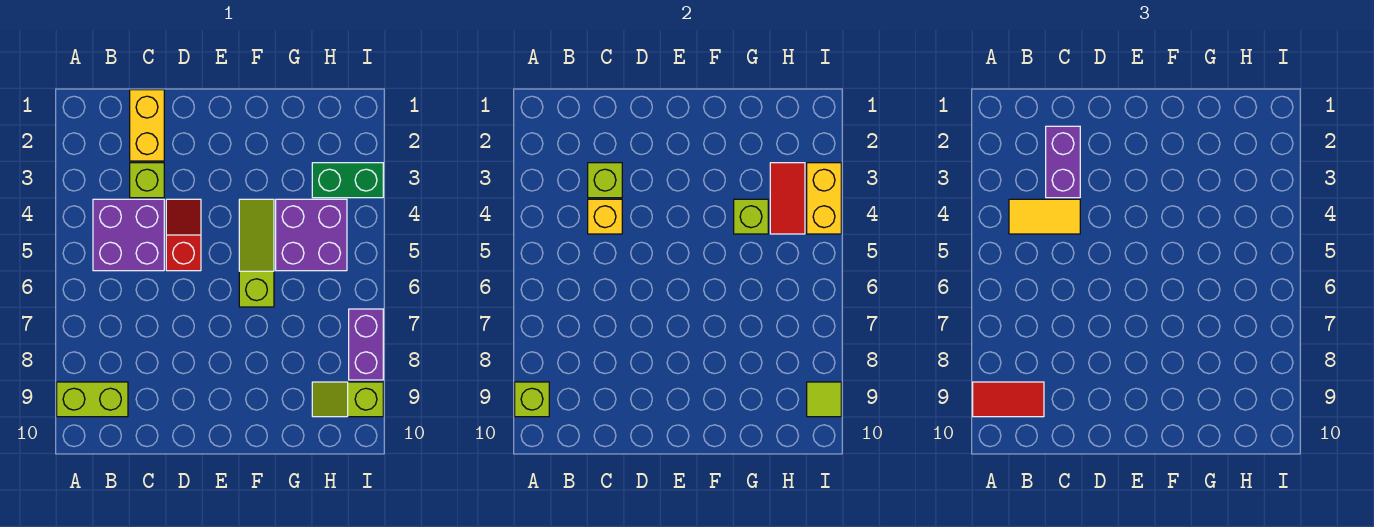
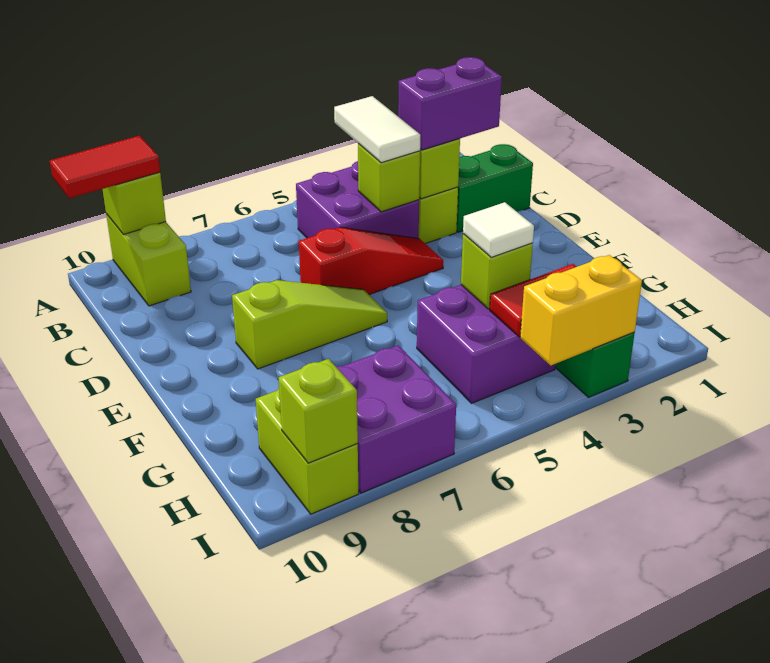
red 1x2 tile [973,382,1044,417] -> red 1x2 tile turned to [50,136,160,198]
yellow 1x2 tile [1009,199,1080,234] -> white 1x2 tile [334,96,420,163]
yellow 1x2 brick [130,90,164,161] -> green 1x2 brick [457,144,533,232]
yellow 1x1 brick [588,199,622,234] -> lime 1x1 brick [358,143,420,212]
red 1x2 slope [166,199,201,271] -> red 1x3 slope [299,227,443,295]
lime 1x3 slope [239,199,274,307] -> lime 1x3 slope moved to [232,280,387,369]
none -> white 1x1 tile [463,202,534,257]
lime 1x2 slope [312,382,383,417] -> lime 1x2 brick [256,389,359,514]
purple 1x2 brick [349,309,383,380] -> purple 2x2 brick [337,345,456,493]
lime 1x1 tile [807,382,841,417] -> lime 1x1 brick [279,359,358,463]

